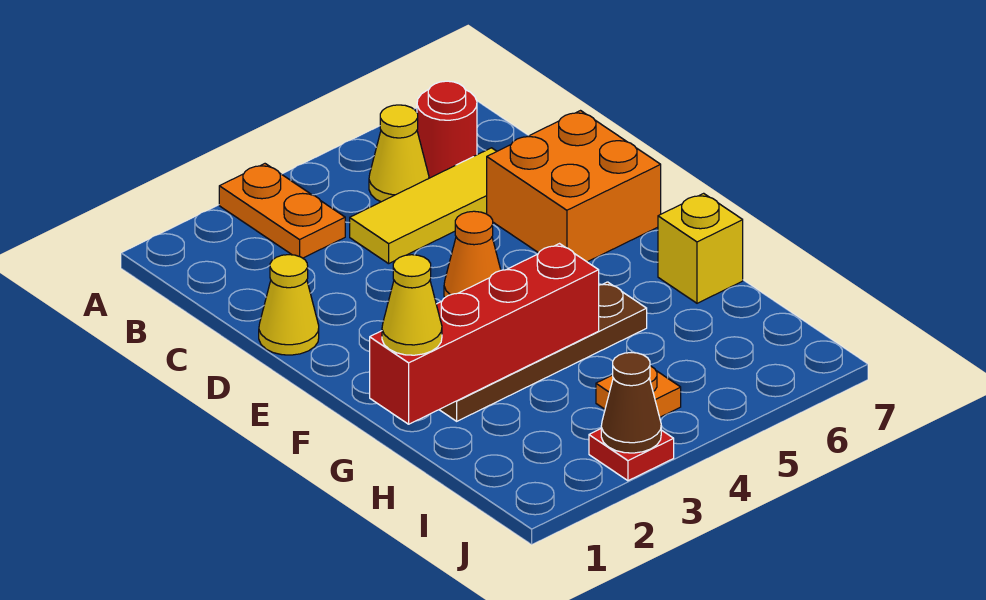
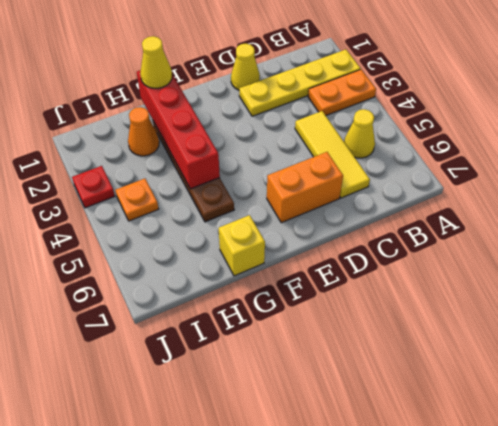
none -> yellow 1x4 plate [239,50,361,116]
red 1x1 round brick [417,81,477,178] -> none
orange 2x2 brick [487,111,661,262] -> orange 1x2 brick [267,152,343,223]
orange 1x1 cone [444,211,501,297] -> orange 1x1 cone moved to [128,107,159,156]
brown 1x1 cone [601,353,661,453] -> none

